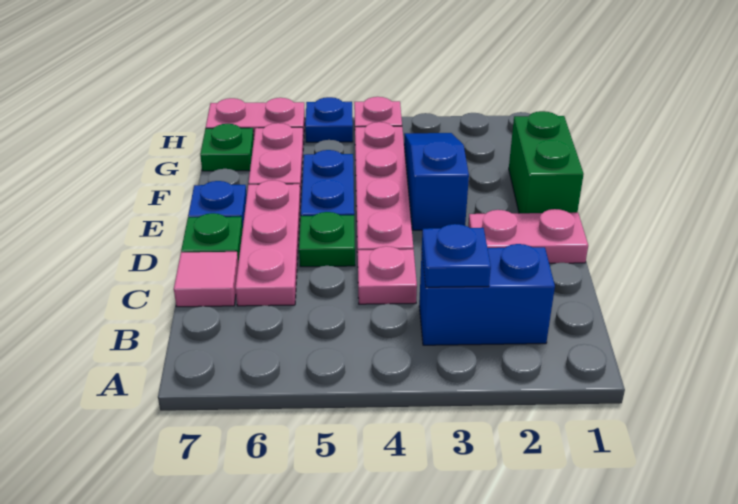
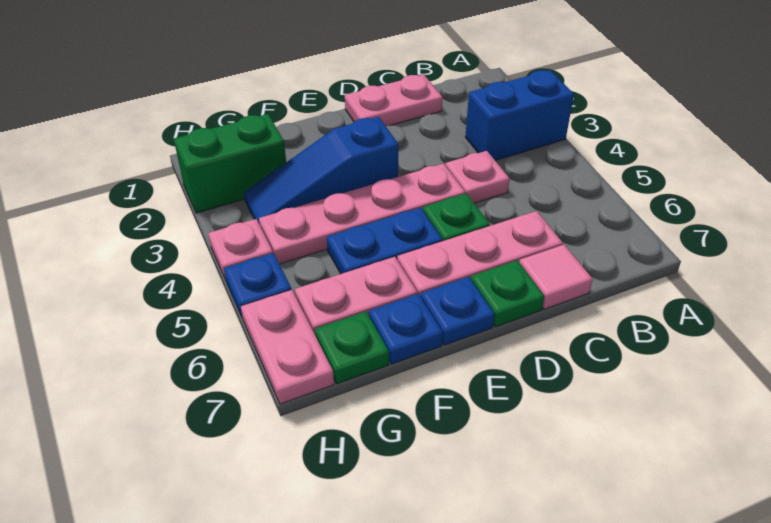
blue 1x2 brick [419,244,555,345] -> blue 1x2 brick turned to [465,70,574,160]
blue 1x1 plate [422,224,491,287] -> blue 1x1 plate moved to [369,294,443,364]
pink 1x2 plate [468,209,588,263] -> pink 1x2 plate turned to [345,74,443,126]
green 1x2 brick [509,111,584,213] -> green 1x2 brick moved to [174,114,286,213]

